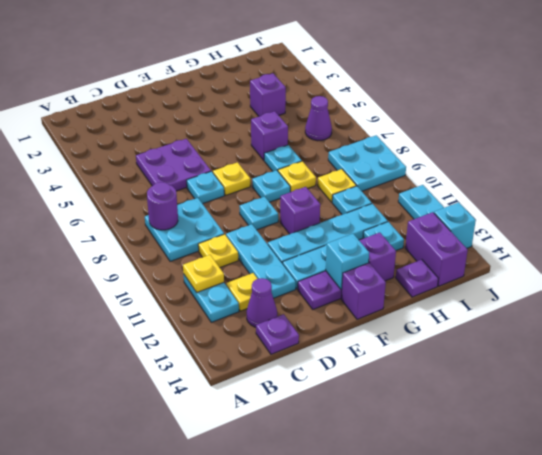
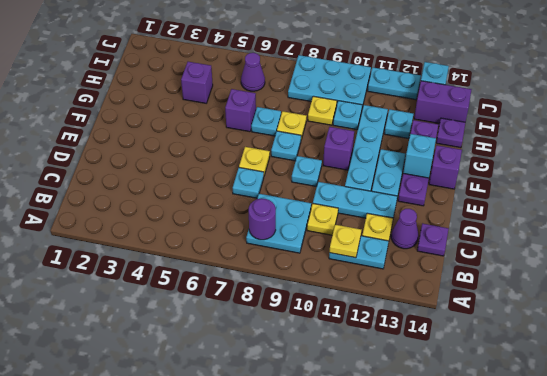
purple 2x2 plate [136,139,211,191] -> none
cyan 2x2 plate [328,135,406,191] -> cyan 2x3 plate [288,55,371,108]

